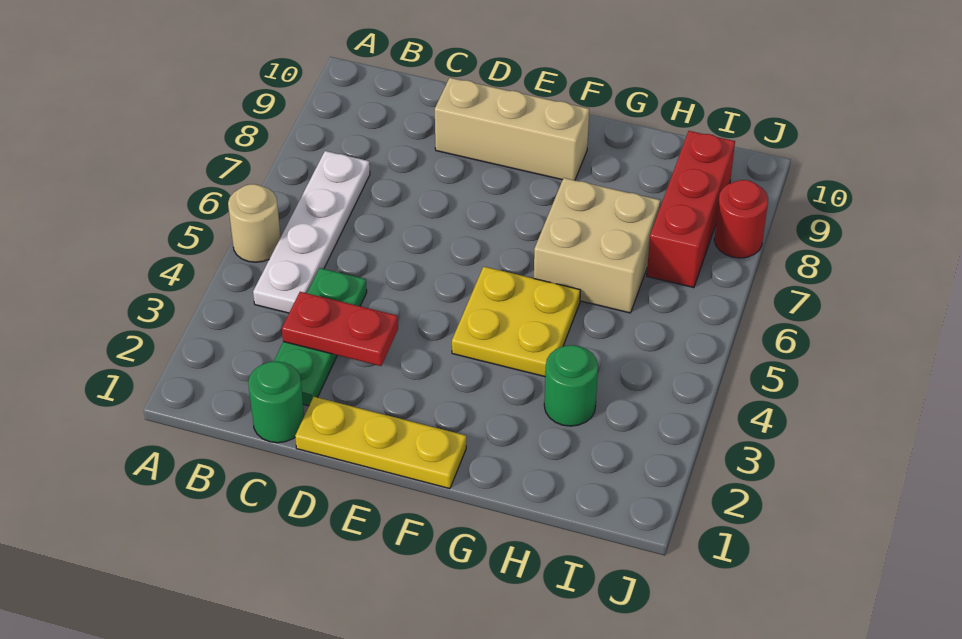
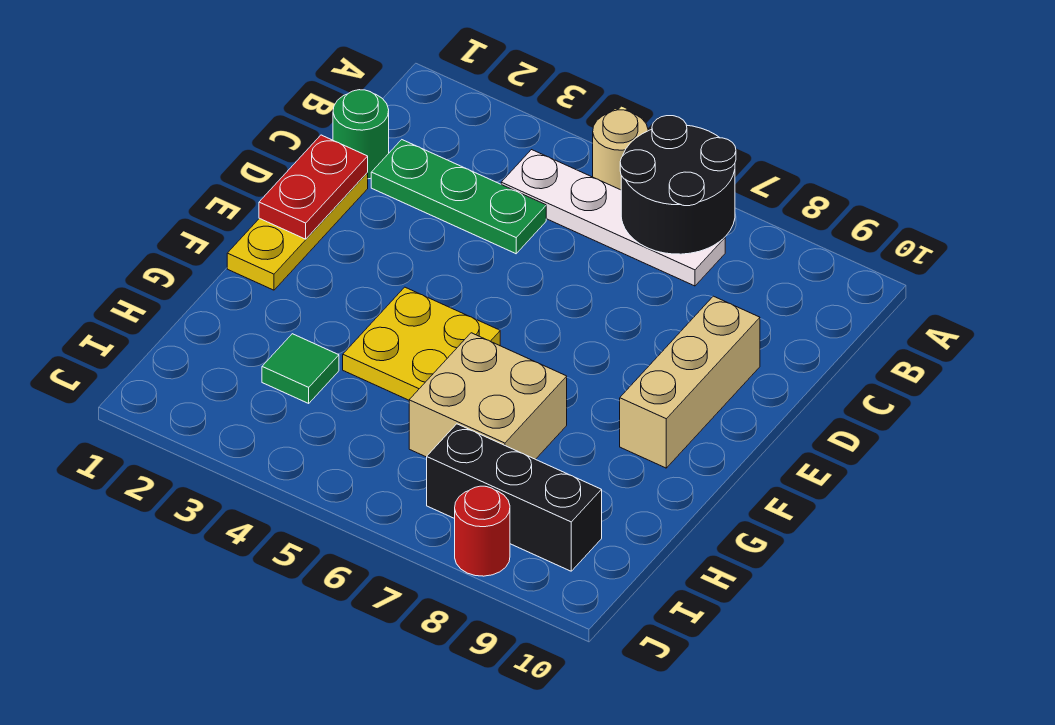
none -> black 2x2 round brick [620,116,736,254]
red 1x2 plate [282,292,398,366] -> red 1x2 plate moved to [259,135,368,239]
green 1x1 round brick [544,345,598,426] -> green 1x1 tile [262,334,339,403]
red 1x3 brick [647,131,735,288] -> black 1x3 brick [427,424,602,571]

